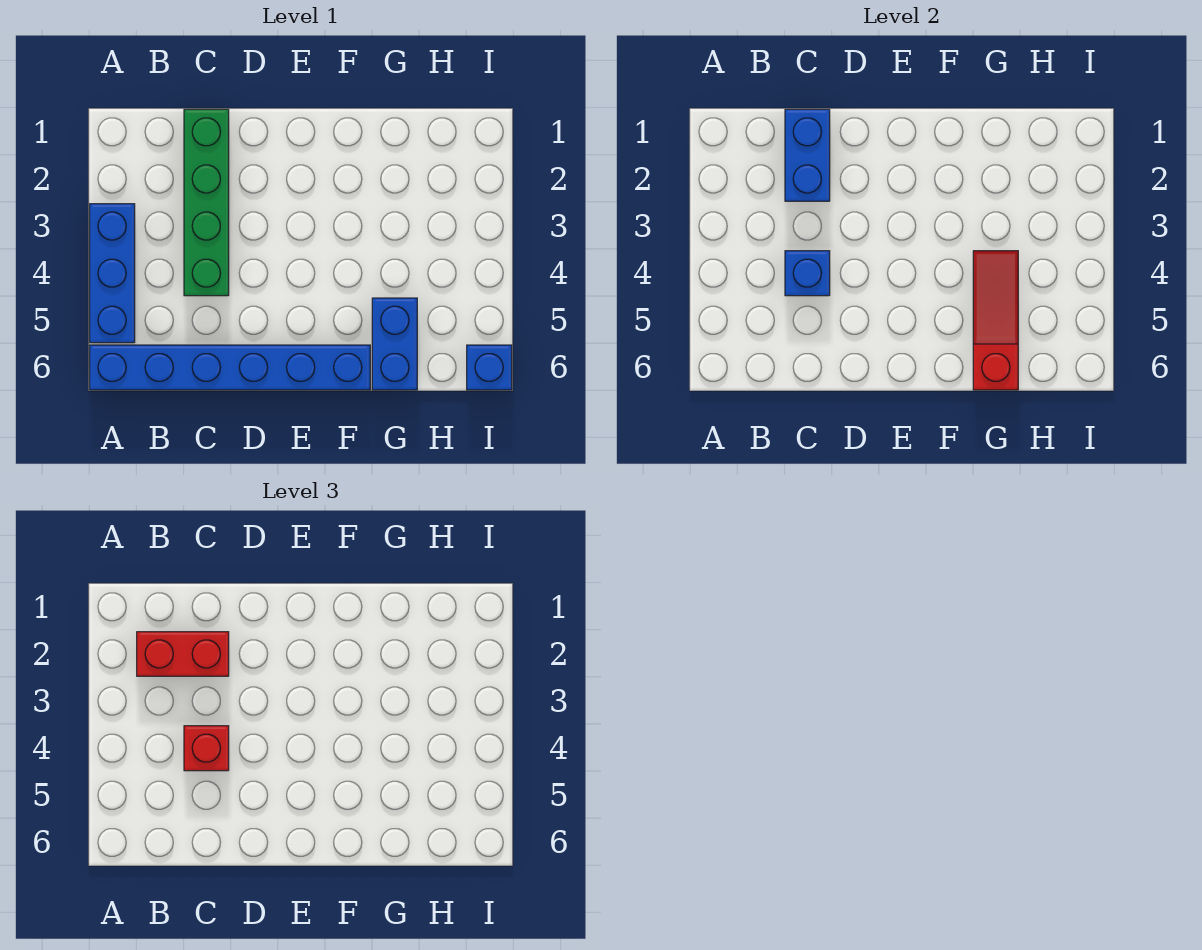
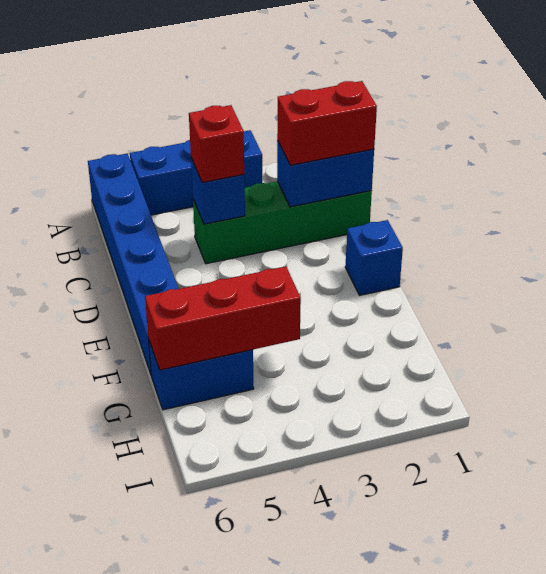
red 1x2 brick [137,632,229,676] -> red 1x2 brick turned to [277,81,377,165]
red 1x3 slope [973,251,1018,390] -> red 1x3 brick [145,267,301,370]
blue 1x1 brick [467,345,512,390] -> blue 1x1 brick moved to [345,220,403,295]

